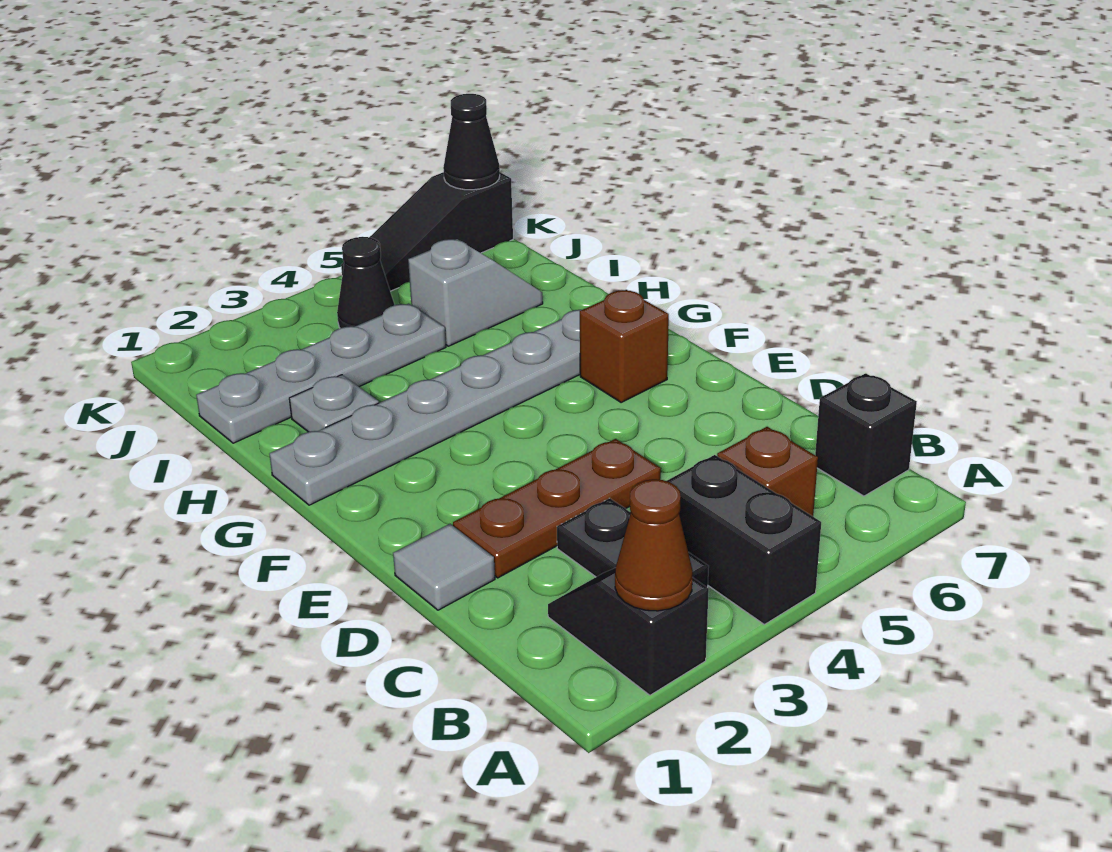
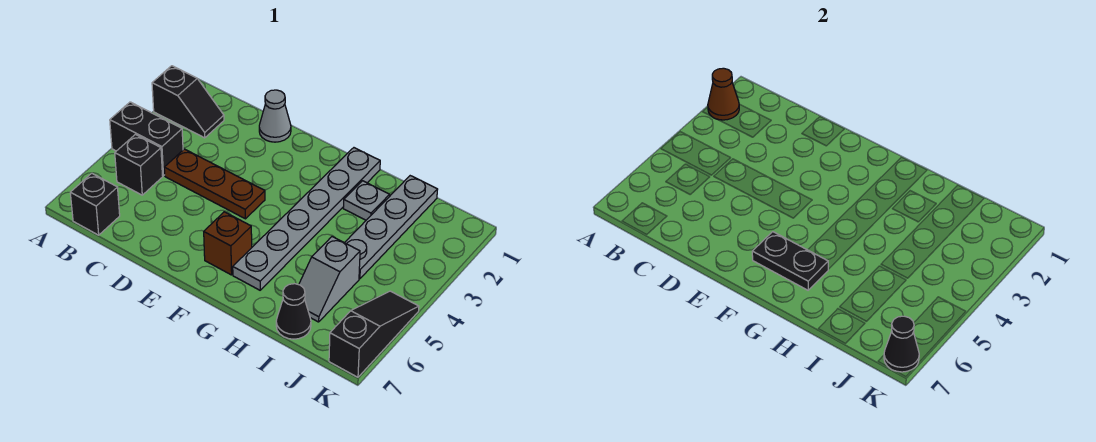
black 1x2 plate [557,498,709,588] -> black 1x2 plate moved to [752,232,828,290]
brown 1x1 brick [717,427,818,516] -> black 1x1 brick [115,134,163,195]
grey 1x1 tile [393,524,495,610] -> grey 1x1 cone [259,90,291,142]
brown 1x3 plate [453,439,661,578] -> brown 1x3 plate turned to [164,149,265,219]
black 1x1 cone [337,237,395,328] -> black 1x1 cone moved to [276,284,311,339]

